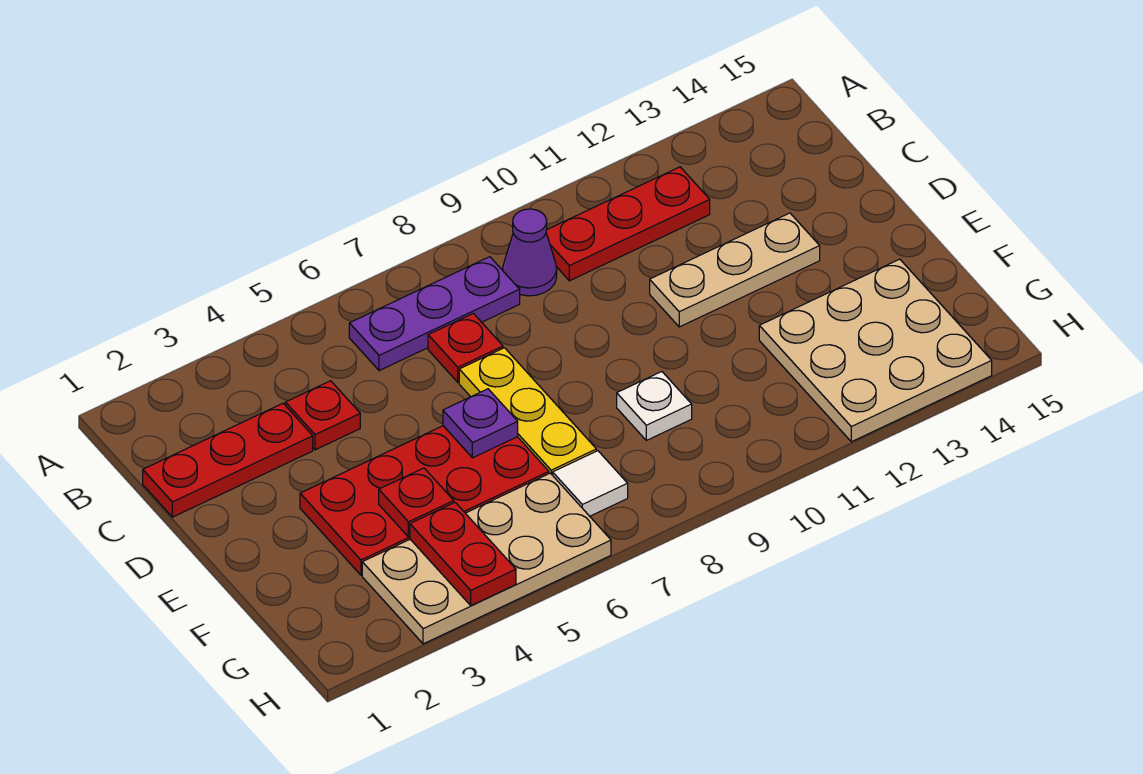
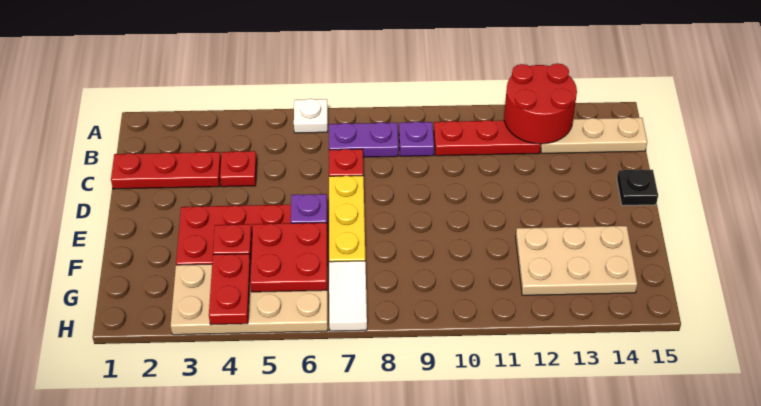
none -> red 2x2 round brick [504,63,577,144]
purple 1x3 plate [349,257,520,371] -> purple 1x2 plate [329,122,399,157]
purple 1x1 cone [503,209,557,296] -> purple 1x1 plate [399,122,434,156]
tan 1x3 plate [650,213,820,327] -> tan 1x3 plate moved to [541,117,647,153]
none -> black 1x1 plate [617,170,658,206]
none -> red 2x2 plate [250,223,327,292]
white 1x1 plate [617,372,692,440] -> white 1x1 plate moved to [294,99,328,133]
tan 3x3 plate [759,259,992,442] -> tan 2x3 plate [516,226,637,295]
white 1x1 tile [553,451,628,516] -> white 1x2 tile [329,261,367,331]

